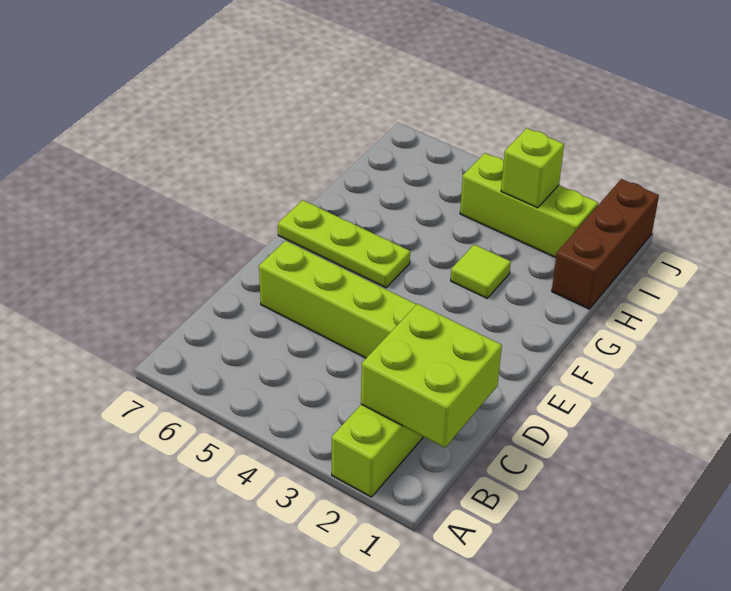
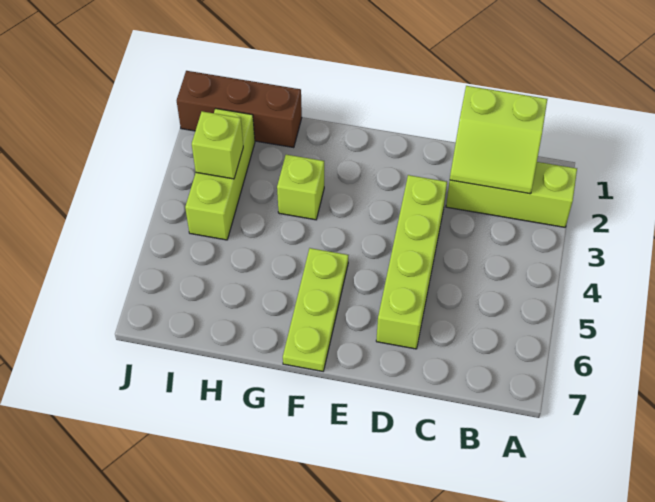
lime 2x2 brick [361,304,502,448] -> lime 2x2 slope [450,86,547,194]
lime 1x1 tile [451,244,511,298] -> lime 1x1 brick [277,155,324,220]

